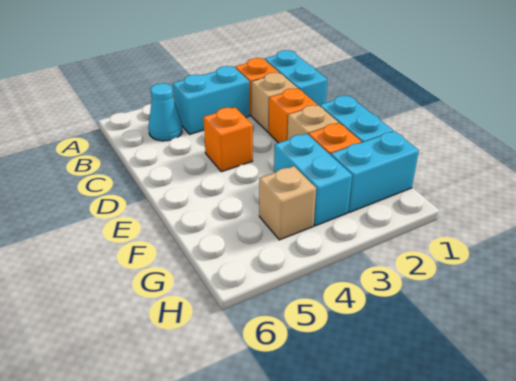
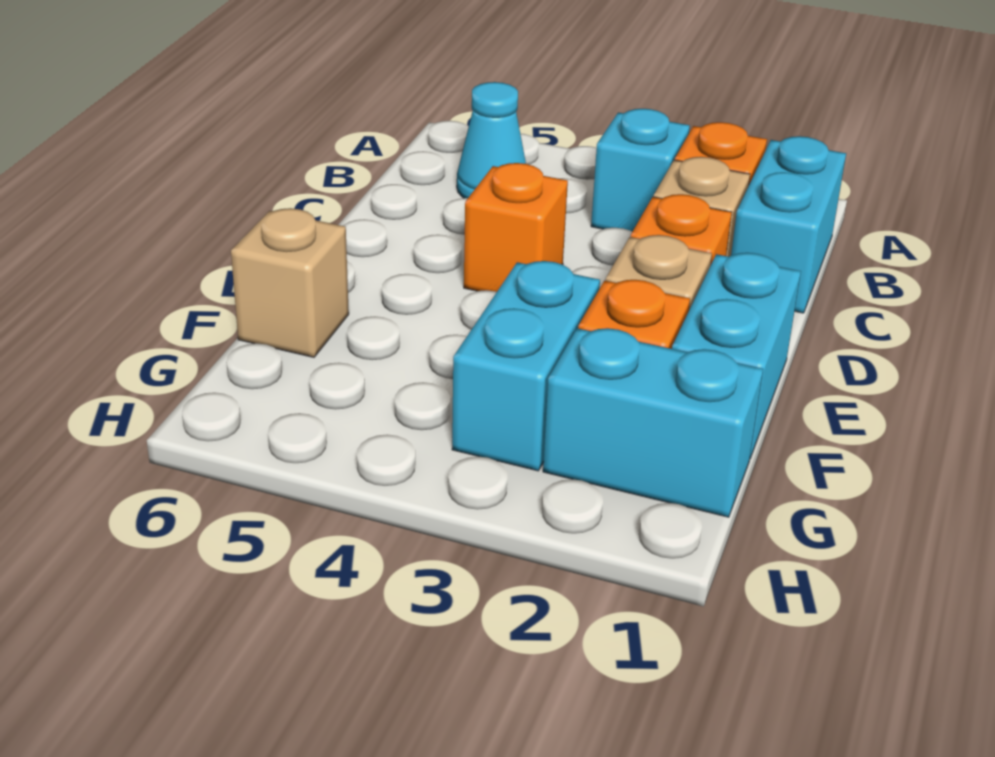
cyan 1x2 brick [173,66,250,134] -> cyan 1x1 brick [591,109,690,232]
tan 1x1 brick [259,166,316,240] -> tan 1x1 brick moved to [231,208,349,357]

